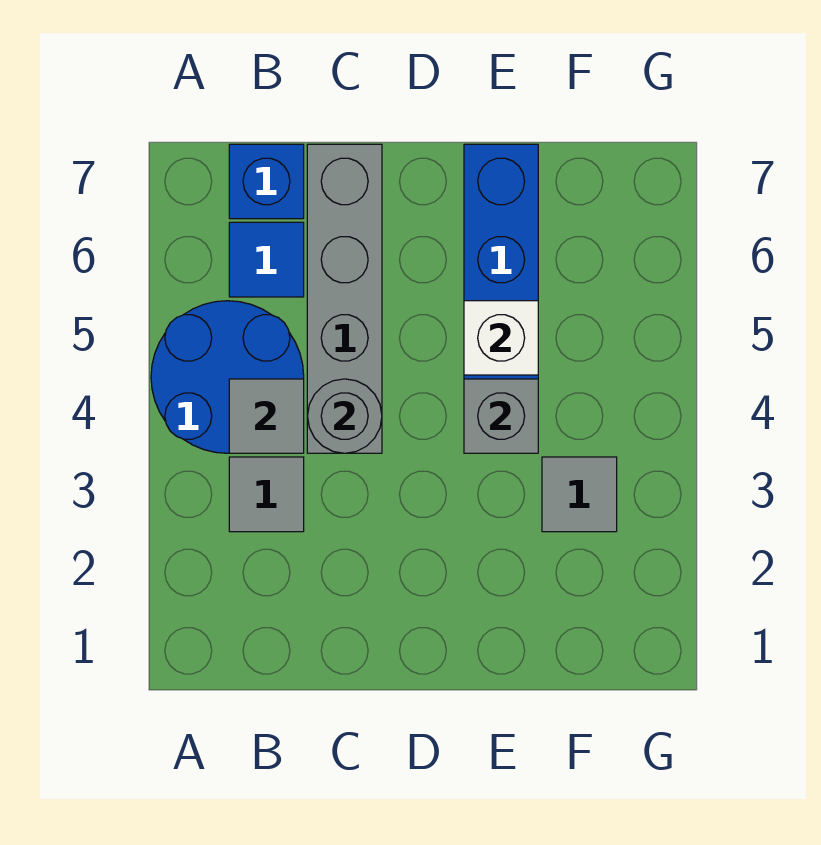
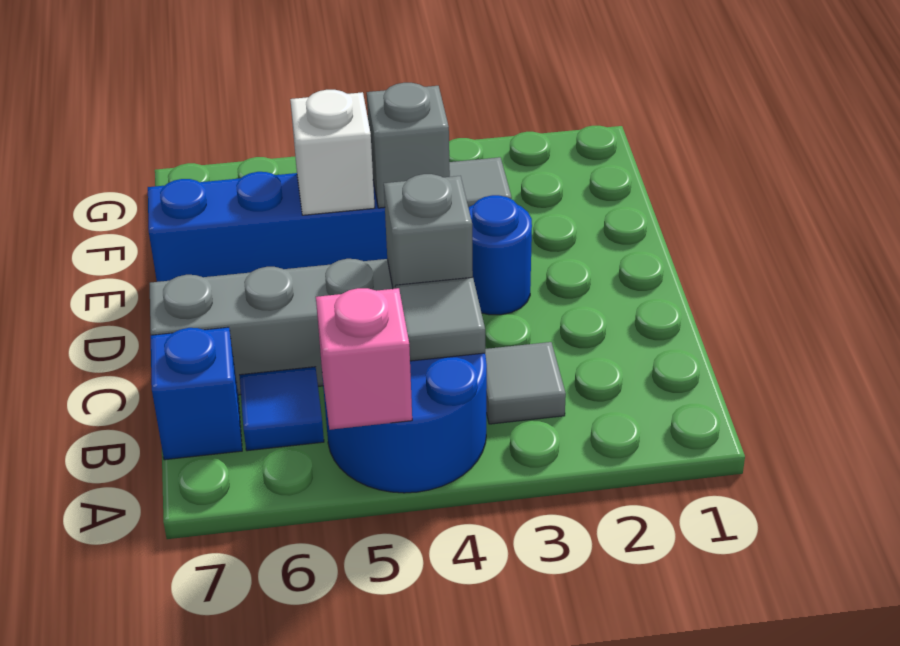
none -> pink 1x1 brick [316,288,412,430]
grey 1x1 round brick [307,379,382,453] -> grey 1x1 brick [384,174,473,289]
none -> blue 1x1 round brick [469,195,532,315]

